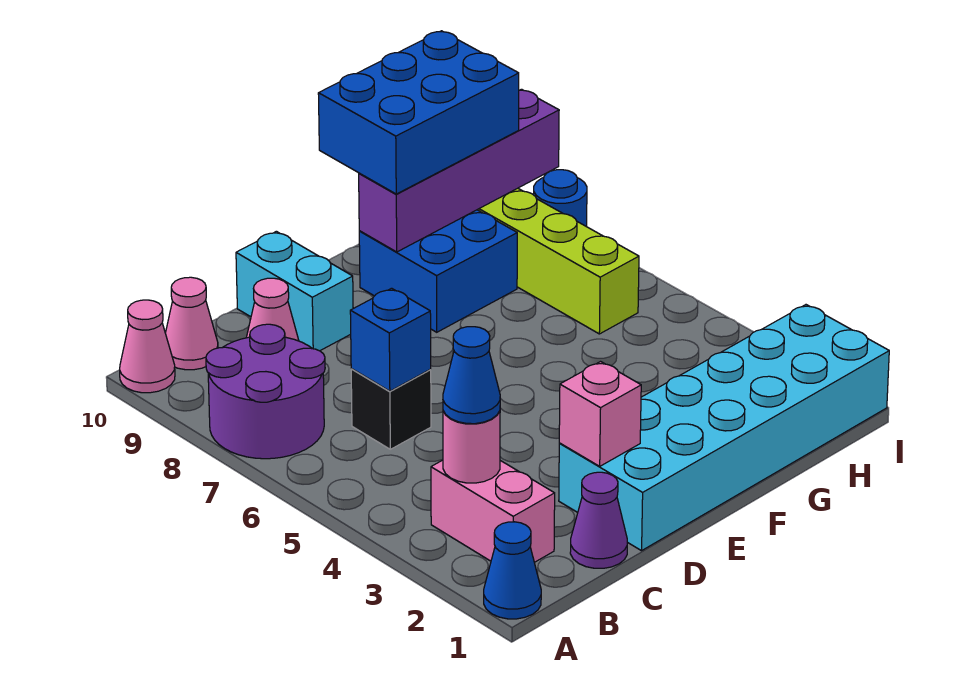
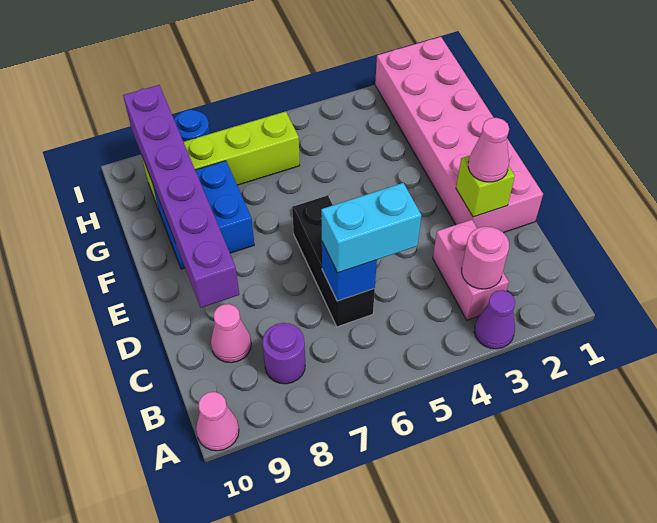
blue 1x1 cone [484,522,541,619] -> none
purple 2x2 round brick [206,324,325,459] -> purple 1x1 round brick [262,323,305,384]
pink 1x2 brick [431,460,555,562] -> pink 1x2 brick turned to [433,220,509,320]
blue 1x1 cone [443,327,500,424] -> none
pink 1x1 cone [165,277,218,370] -> pink 1x1 cone moved to [468,118,509,182]
purple 1x1 cone [570,472,627,568] -> purple 1x1 cone moved to [474,290,515,349]
black 1x1 brick [351,369,431,449] -> black 1x3 brick [292,195,375,327]
cyan 2x6 brick [559,305,889,551] -> pink 2x6 brick [375,37,543,233]
pink 1x1 brick [559,362,641,466] -> lime 1x1 brick [456,156,515,217]
cyan 1x2 brick [236,231,353,351] -> cyan 1x2 brick moved to [321,183,421,273]
purple 1x4 brick [359,89,559,252] -> purple 1x6 brick [123,85,239,308]
blue 2x3 brick [318,31,519,194] -> none

